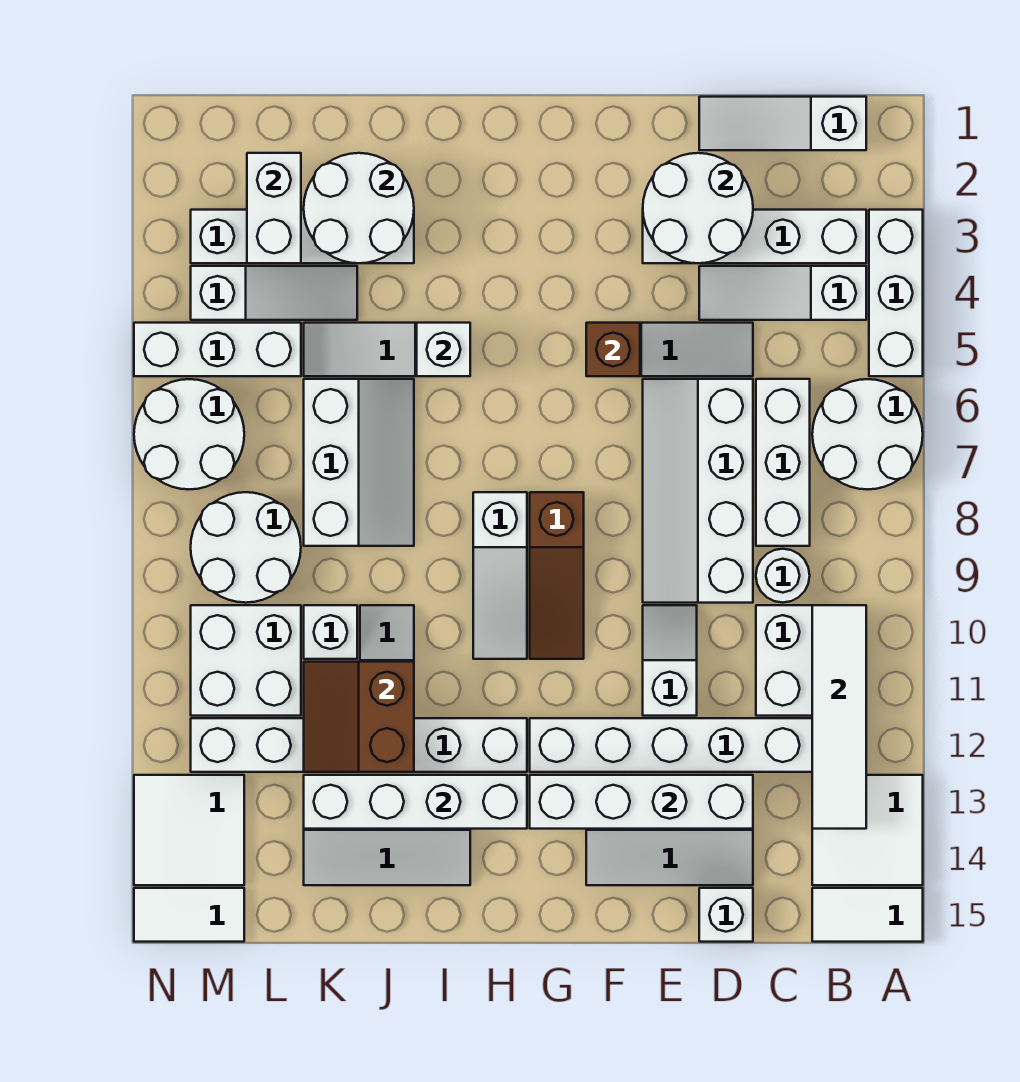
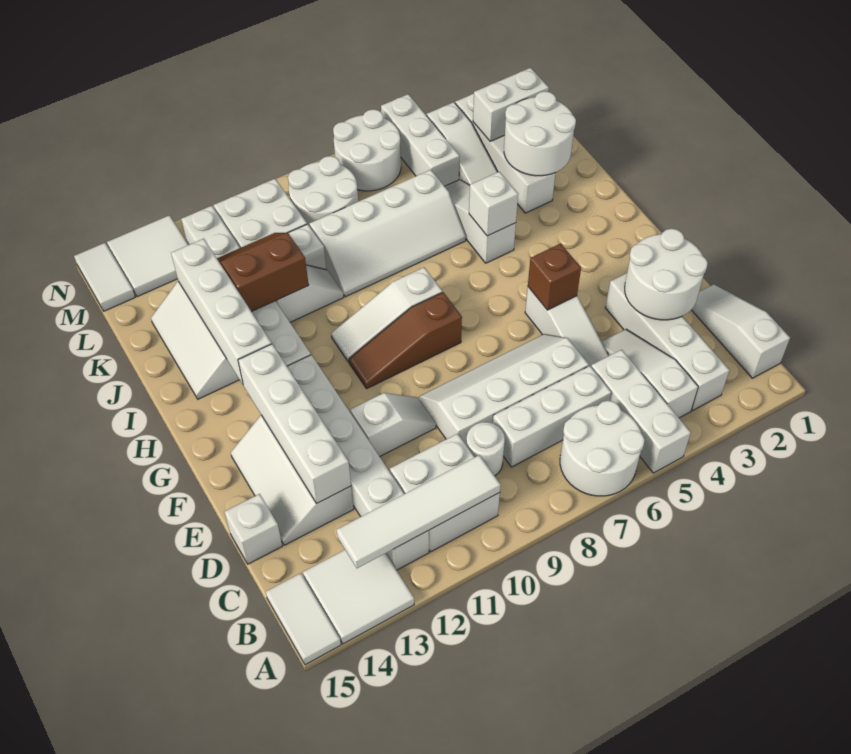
white 1x3 brick [869,210,923,376] -> white 1x3 brick turned to [591,350,691,473]
white 2x3 slope [304,379,414,546] -> white 2x4 slope [309,170,466,297]

